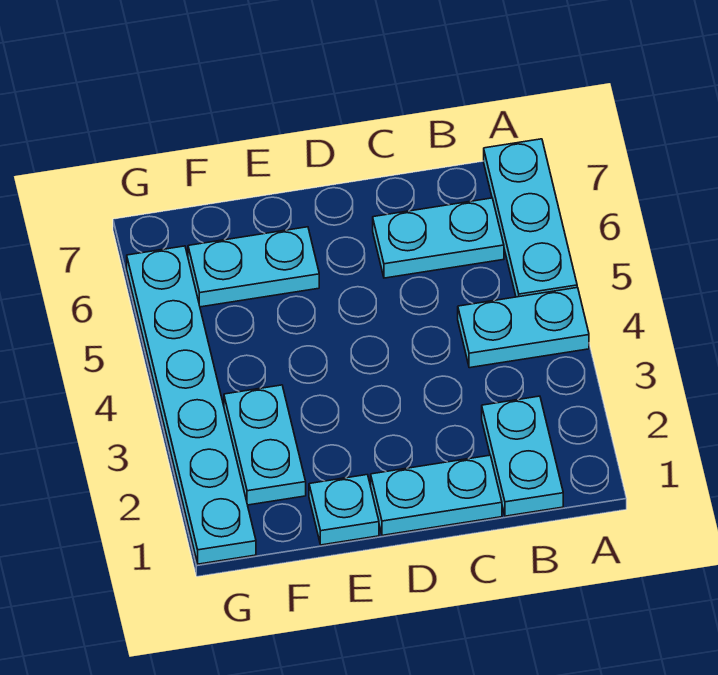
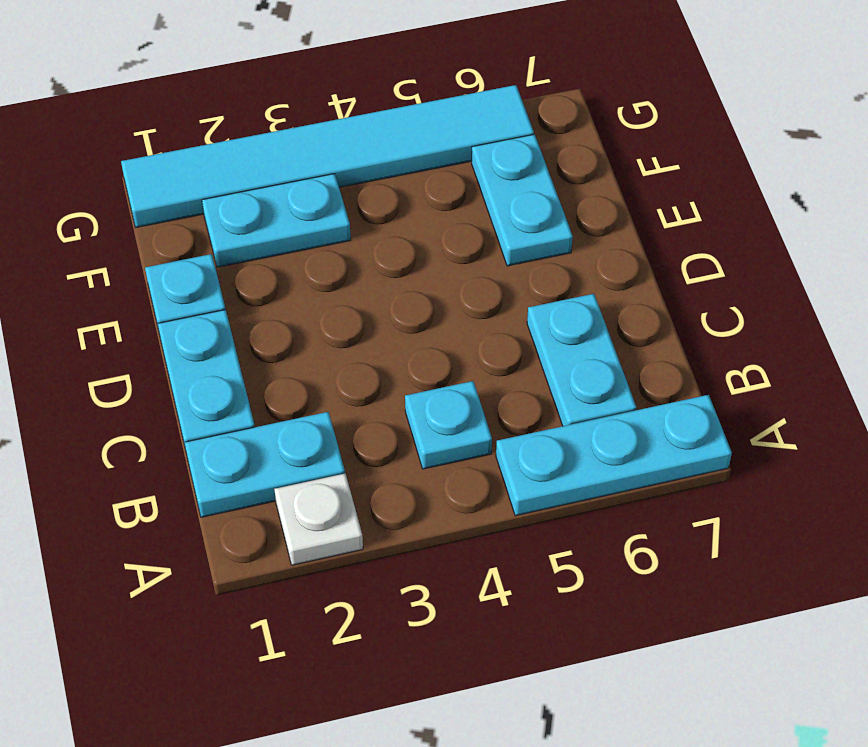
none -> white 1x1 plate [274,474,363,565]
cyan 1x2 plate [458,287,589,368] -> cyan 1x1 plate [405,381,492,469]
cyan 1x6 plate [127,246,256,564] -> cyan 1x6 tile [121,85,534,227]

